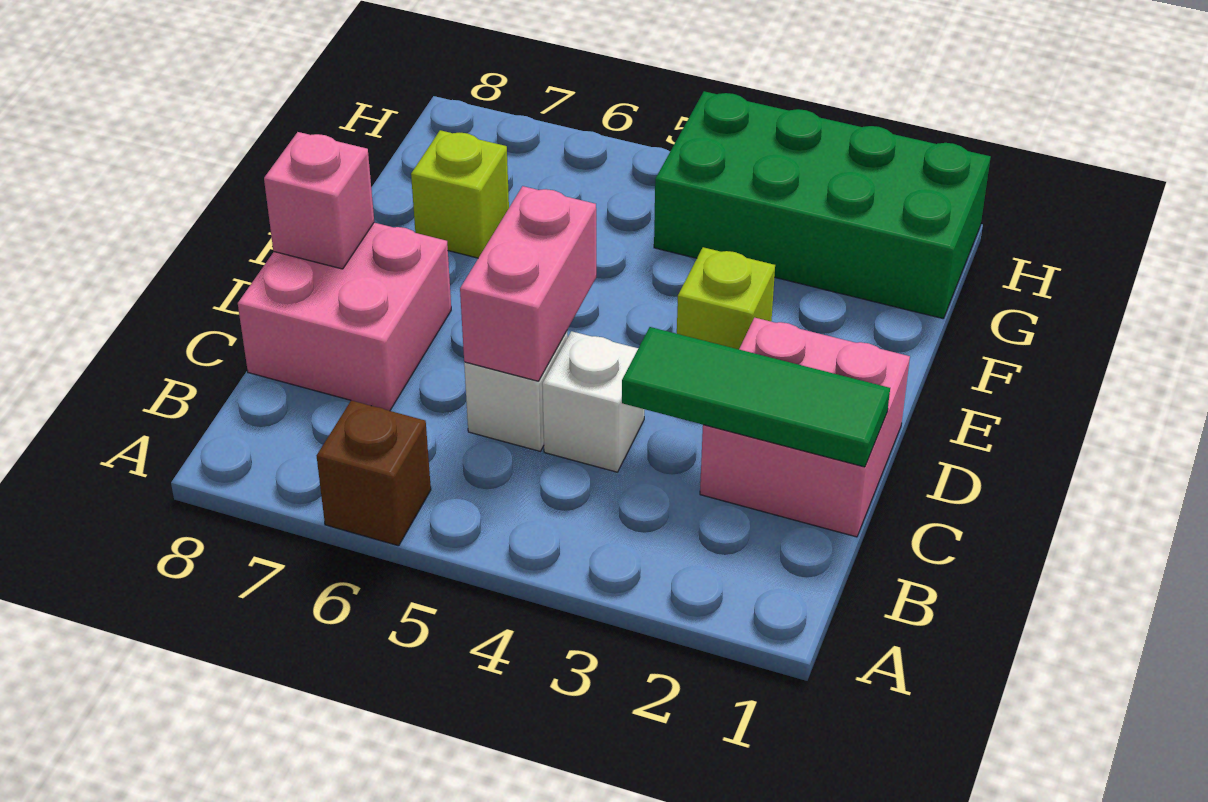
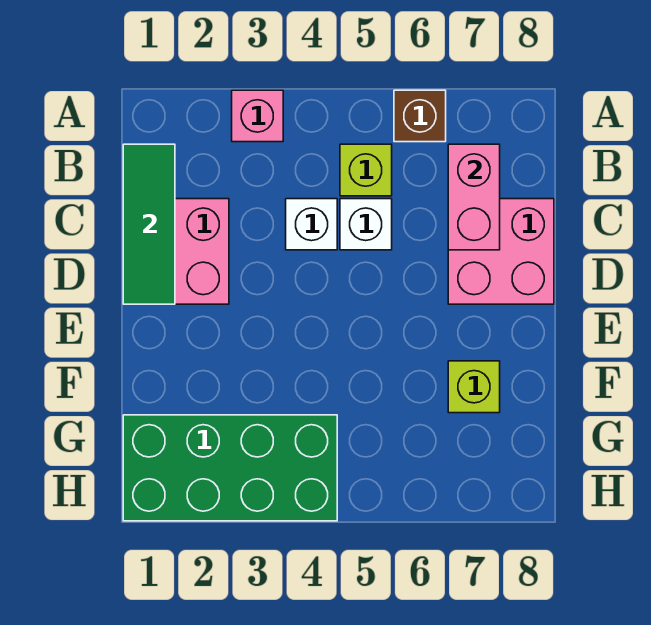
green 1x3 tile [622,327,890,467] -> green 1x3 tile turned to [123,144,175,304]
pink 1x2 brick [460,186,596,381] -> pink 1x2 brick moved to [448,144,500,250]
pink 1x1 brick [264,132,374,269] -> pink 1x1 brick moved to [232,90,283,142]
lime 1x1 brick [677,247,775,349] -> lime 1x1 brick moved to [340,144,392,196]

